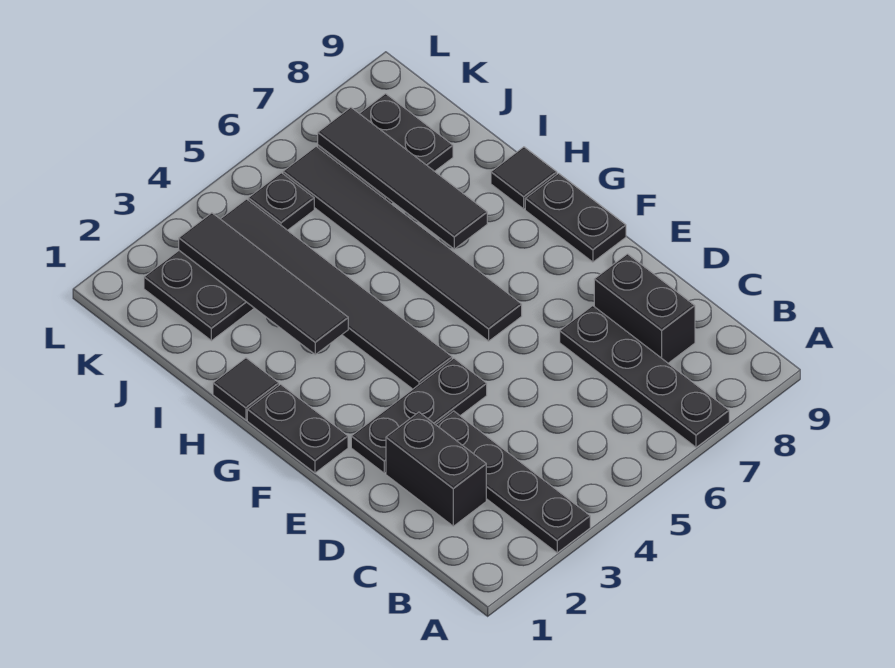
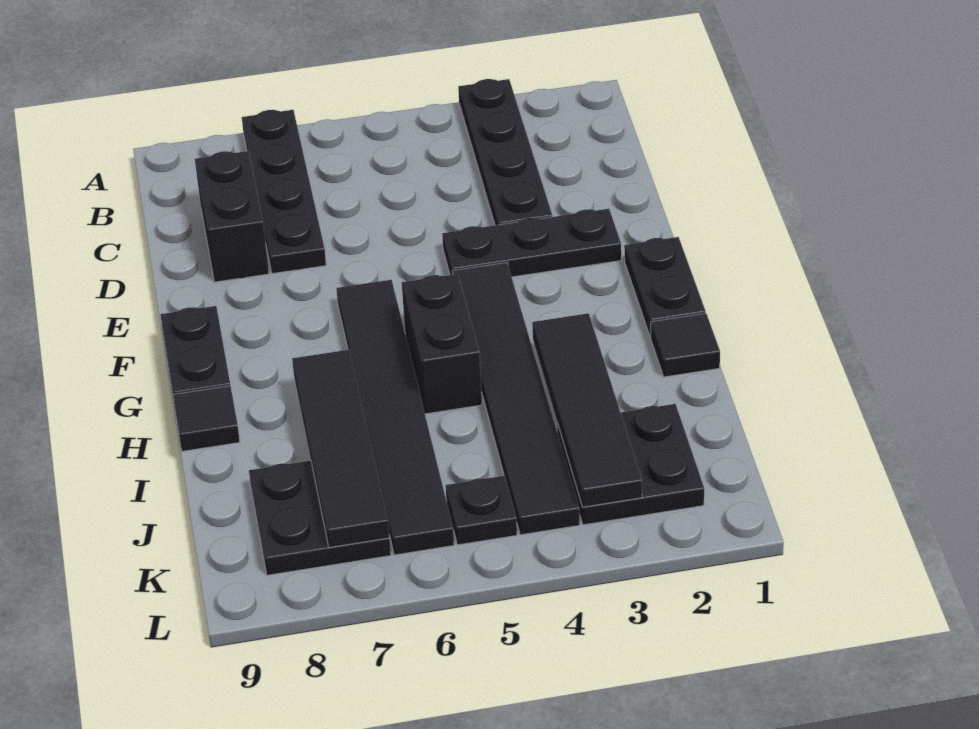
black 1x2 brick [386,412,486,526] -> black 1x2 brick moved to [402,274,482,414]

